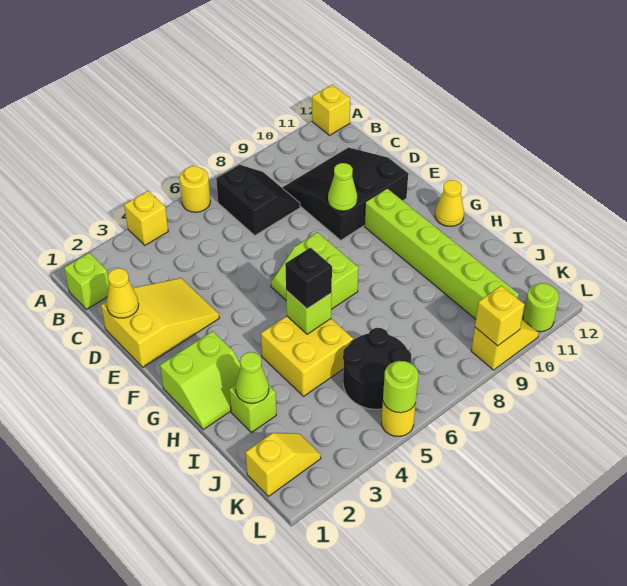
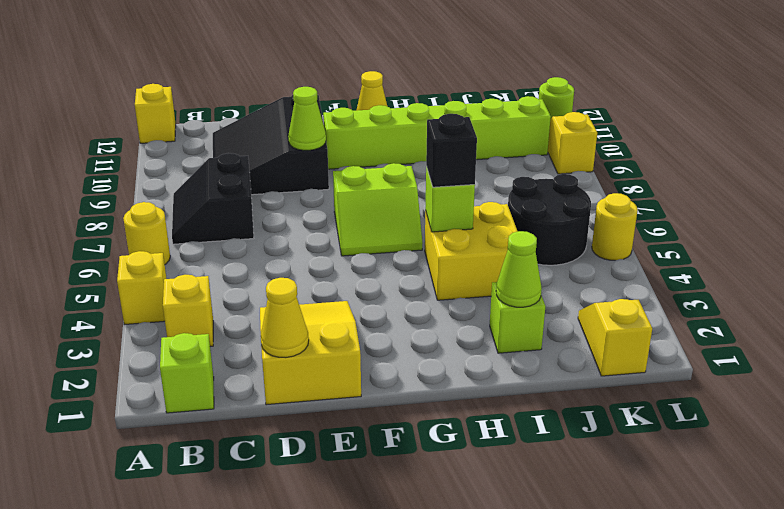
black 2x2 slope [216,165,300,235] -> black 2x2 slope turned to [172,153,254,244]
lime 2x2 slope [160,331,241,429] -> none
lime 1x1 round brick [383,361,418,413] -> none
yellow 1x1 brick [475,286,525,346] -> yellow 1x1 brick moved to [163,275,213,346]

